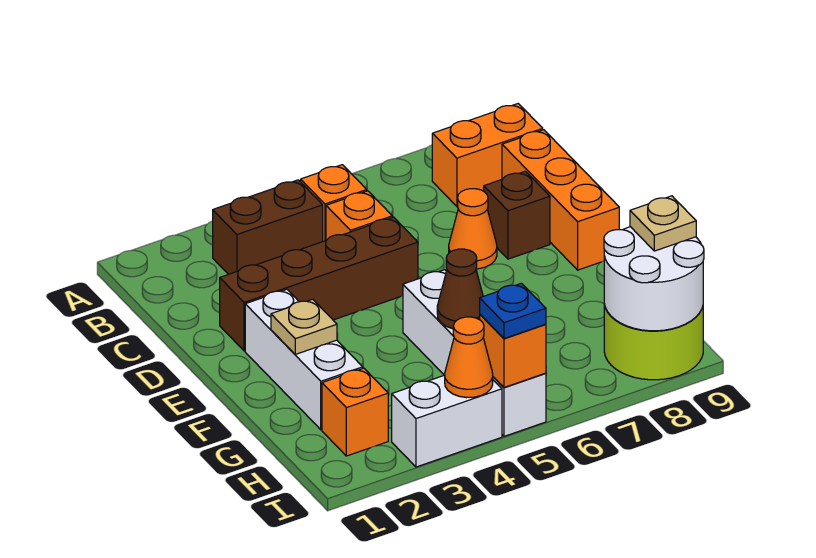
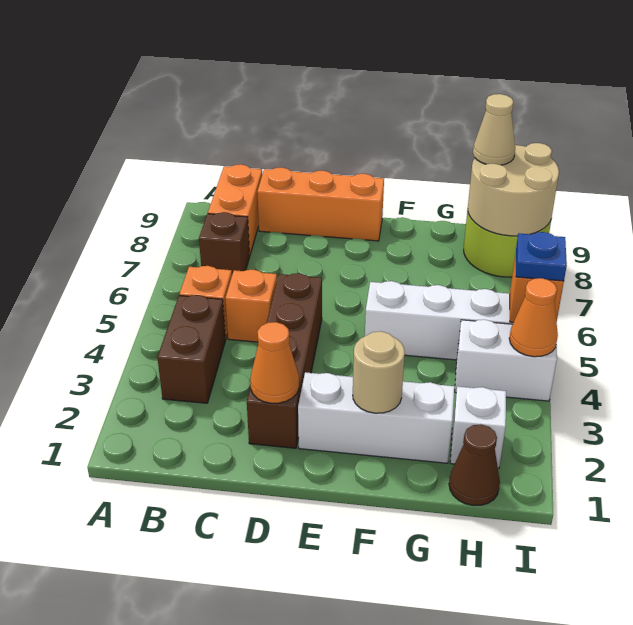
orange 1x1 cone [449,189,497,269] -> orange 1x1 cone moved to [250,322,299,403]
brown 1x1 brick [484,171,550,259] -> brown 1x1 brick moved to [199,212,250,274]
tan 1x1 plate [271,299,337,354] -> tan 1x1 round brick [353,331,405,413]
brown 1x1 cone [437,249,483,329] -> brown 1x1 cone moved to [449,424,500,505]
orange 1x1 brick [322,368,388,456] -> white 1x1 brick [450,386,506,468]
white 2x2 round brick [604,227,704,331] -> tan 2x2 round brick [468,143,559,236]
tan 1x1 plate [630,196,696,251] -> tan 1x1 cone [473,94,515,165]
white 1x2 brick [392,375,502,467] -> white 1x2 brick turned to [455,320,557,401]

